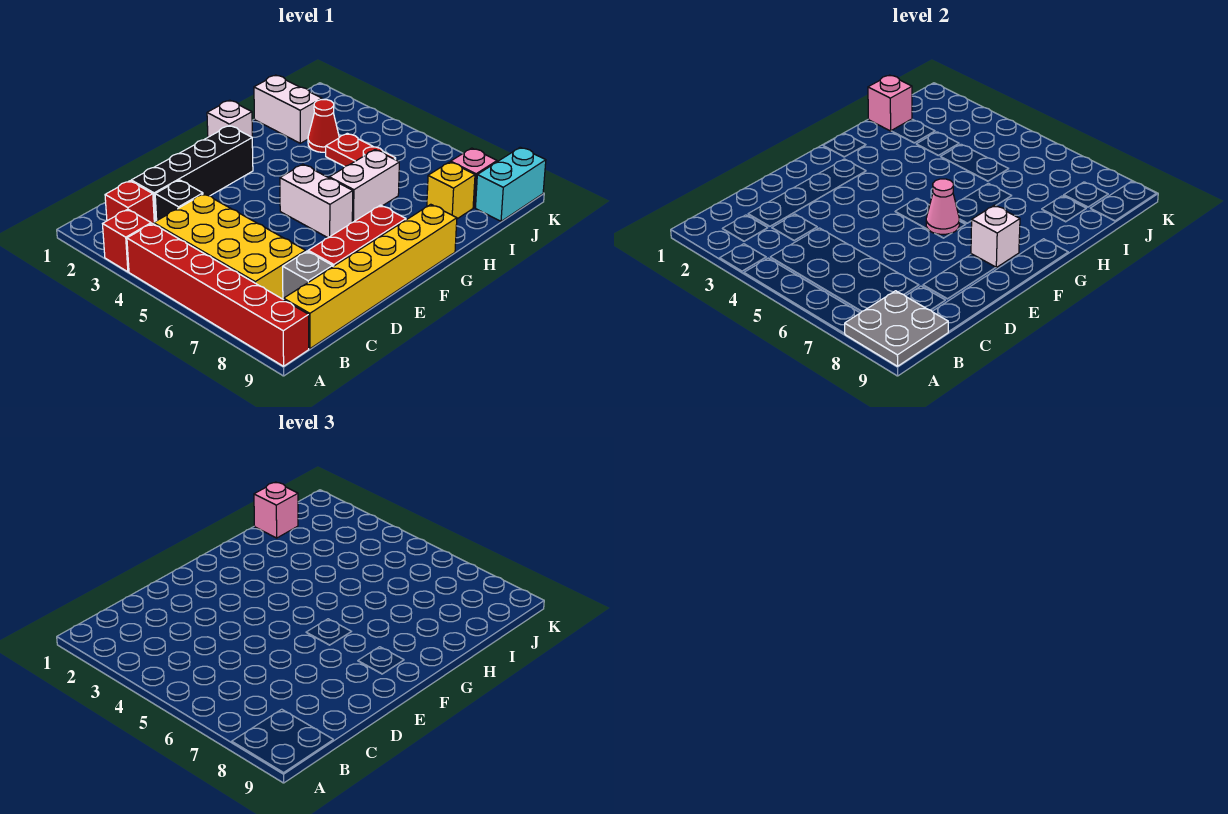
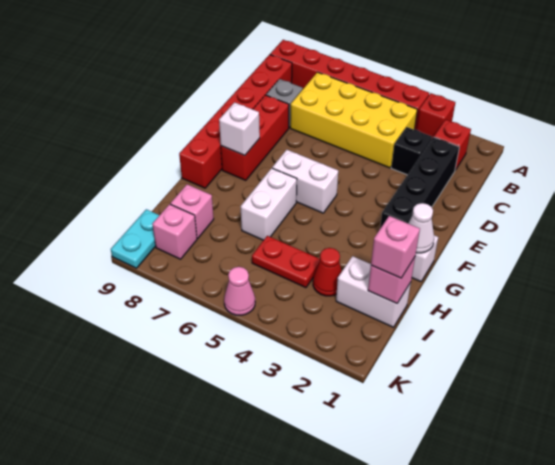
grey 2x2 plate [845,291,948,366] -> none
yellow 1x6 brick [284,204,457,349] -> red 1x6 brick [179,55,292,188]
pink 1x1 cone [926,179,959,234] -> pink 1x1 cone moved to [224,267,255,315]
none -> white 1x1 cone [408,203,434,253]
yellow 1x1 brick [427,162,475,219] -> pink 1x1 brick [170,184,214,238]
cyan 1x2 brick [476,147,546,221] -> cyan 1x2 plate [111,209,159,268]

